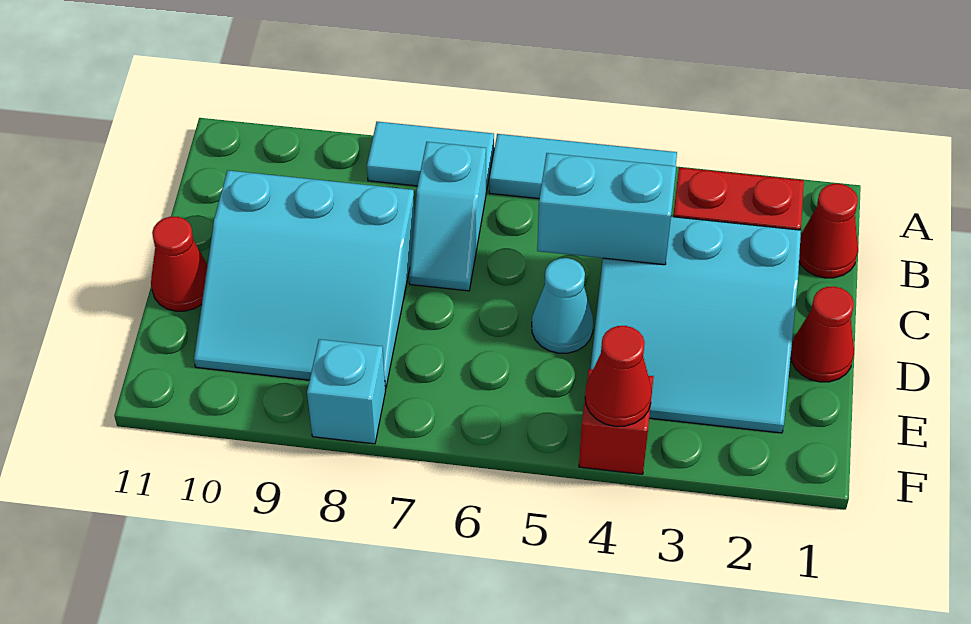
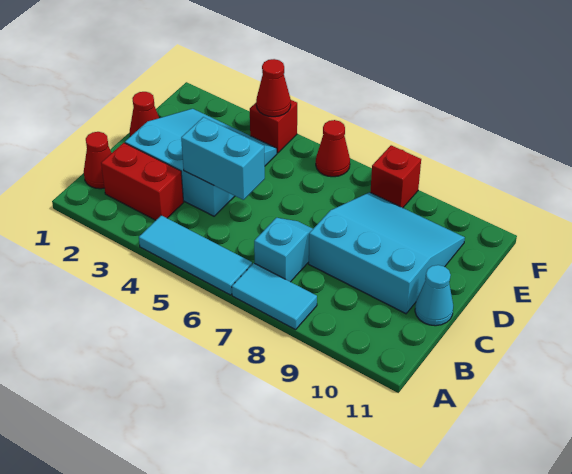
cyan 1x1 cone [532,258,593,353] -> cyan 1x1 cone moved to [415,265,453,326]
red 1x1 cone [151,217,207,311] -> red 1x1 cone moved to [316,120,350,177]
cyan 1x1 brick [307,339,386,444] -> red 1x1 brick [370,145,421,208]

